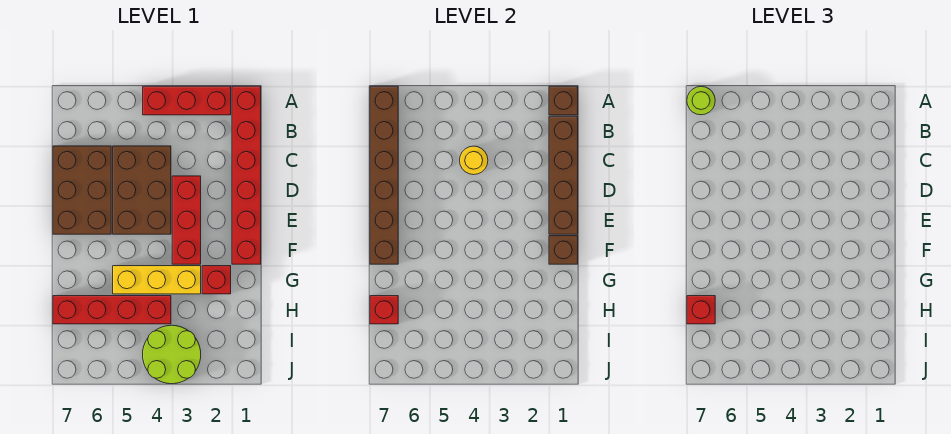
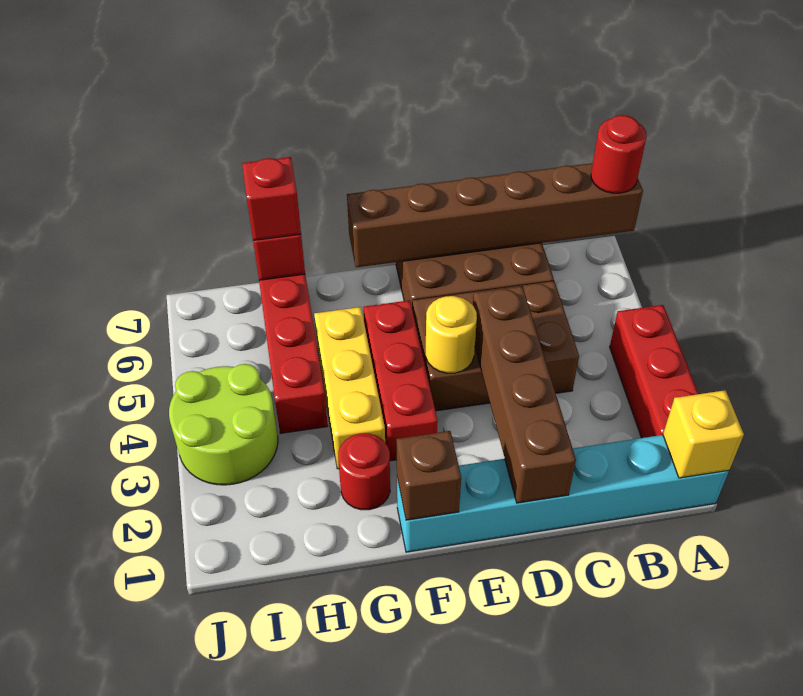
red 1x6 brick [232,86,261,264] -> cyan 1x6 brick [397,435,729,552]
brown 1x1 brick [549,86,578,115] -> yellow 1x1 brick [663,390,744,478]
lime 1x1 round brick [687,86,715,115] -> red 1x1 round brick [591,115,647,193]
brown 1x4 brick [549,116,578,234] -> brown 1x4 brick turned to [473,286,576,503]
yellow 1x1 round brick [460,146,488,175] -> yellow 1x1 round brick moved to [426,296,477,373]
red 1x3 brick [172,176,201,264] -> red 1x3 brick turned to [363,300,438,461]
red 1x1 brick [202,266,231,294] -> red 1x1 round brick [338,433,390,510]

